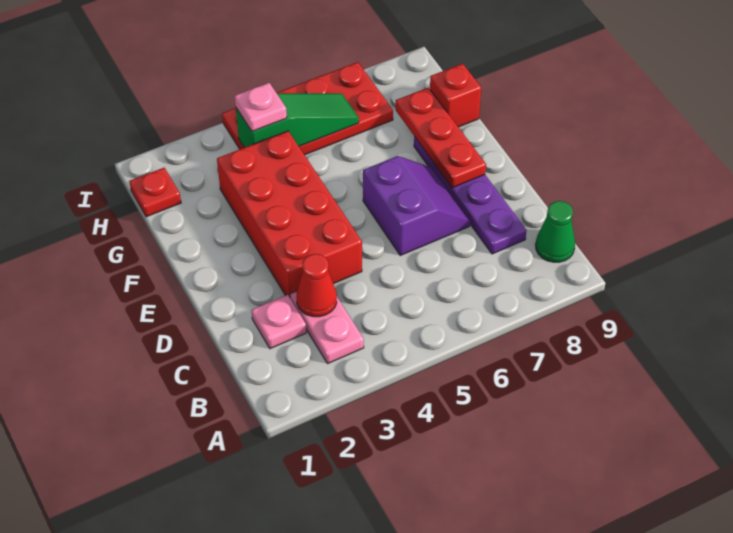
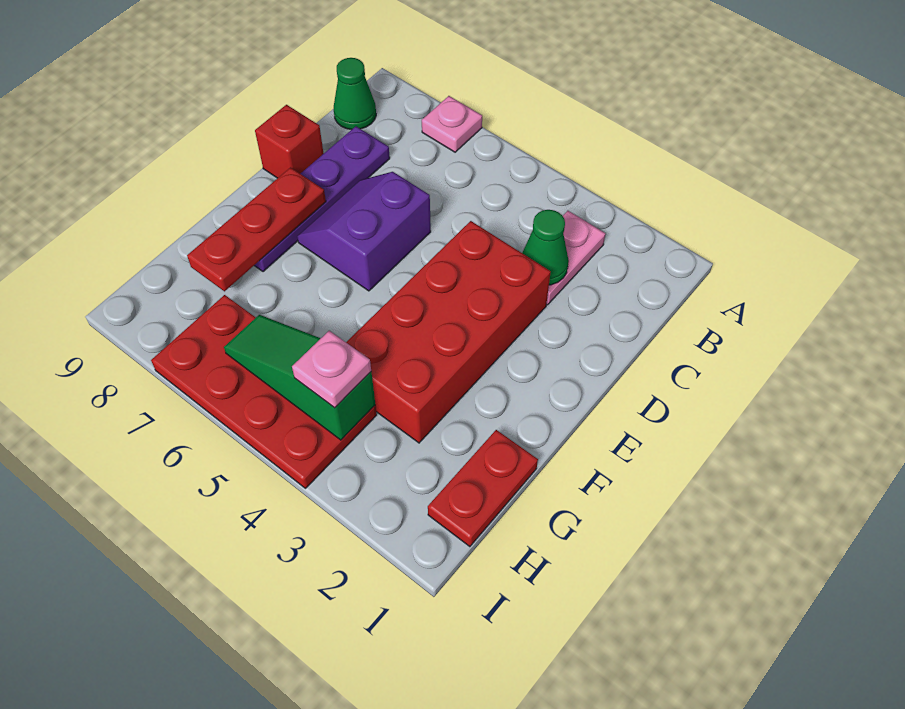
pink 1x1 plate [252,295,306,349] -> pink 1x1 plate moved to [422,96,482,152]
red 1x1 cone [296,254,337,317] -> green 1x1 cone [522,210,569,285]
red 1x1 brick [430,64,481,127] -> red 1x1 brick moved to [255,105,324,178]
red 1x1 plate [130,168,181,217] -> red 1x2 plate [428,430,538,547]

